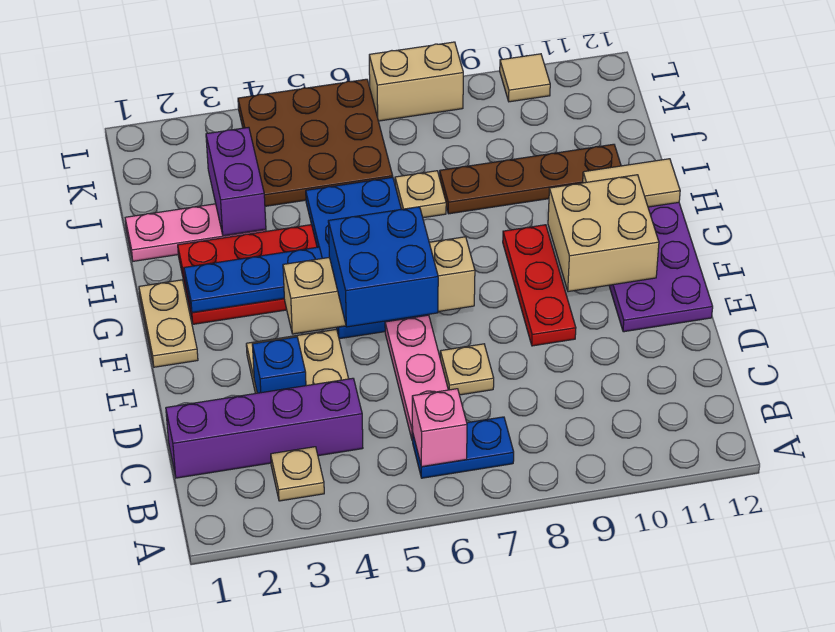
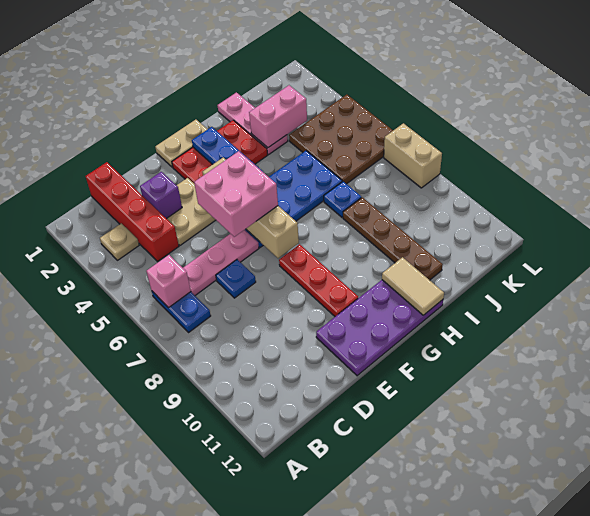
purple 1x4 brick [166,378,363,478] -> red 1x4 brick [86,162,179,261]
blue 1x1 brick [252,337,306,393] -> purple 1x1 brick [140,172,182,219]
tan 1x1 plate [440,344,494,395] -> blue 1x1 plate [216,260,256,298]
blue 2x2 brick [328,207,438,327] -> pink 2x2 brick [194,151,278,237]
red 1x3 plate [503,225,576,346] -> red 1x3 plate turned to [279,244,358,316]
tan 2x2 brick [548,175,659,292] -> none
red 2x3 plate [178,225,317,324] -> red 2x3 plate turned to [172,120,268,183]
purple 1x2 brick [206,127,266,236] -> pink 1x2 brick [249,85,307,148]
tan 1x1 plate [395,171,446,218] -> blue 1x1 plate [324,181,361,217]
tan 1x1 tile [500,54,550,102] -> none

